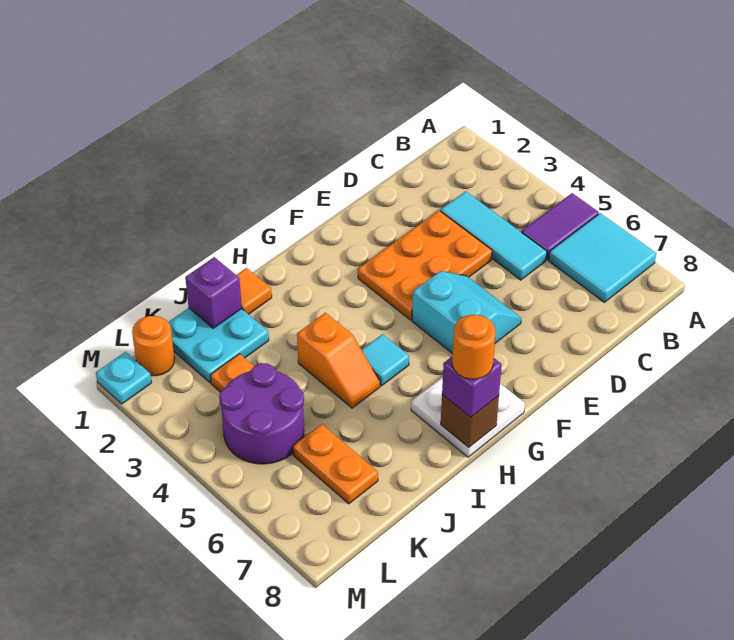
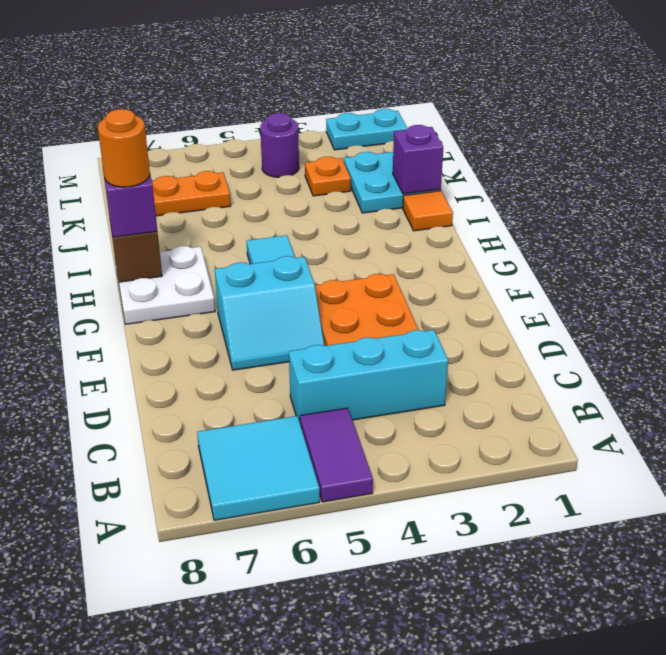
cyan 1x3 tile [440,191,547,280] -> cyan 1x3 brick [289,330,448,422]
orange 1x2 slope [297,313,380,408] -> none
purple 2x2 round brick [219,363,304,464] -> purple 1x1 round brick [260,113,299,177]
orange 1x1 round brick [132,316,175,376] -> none
cyan 1x1 plate [96,352,152,404] -> cyan 1x2 plate [326,109,407,150]

